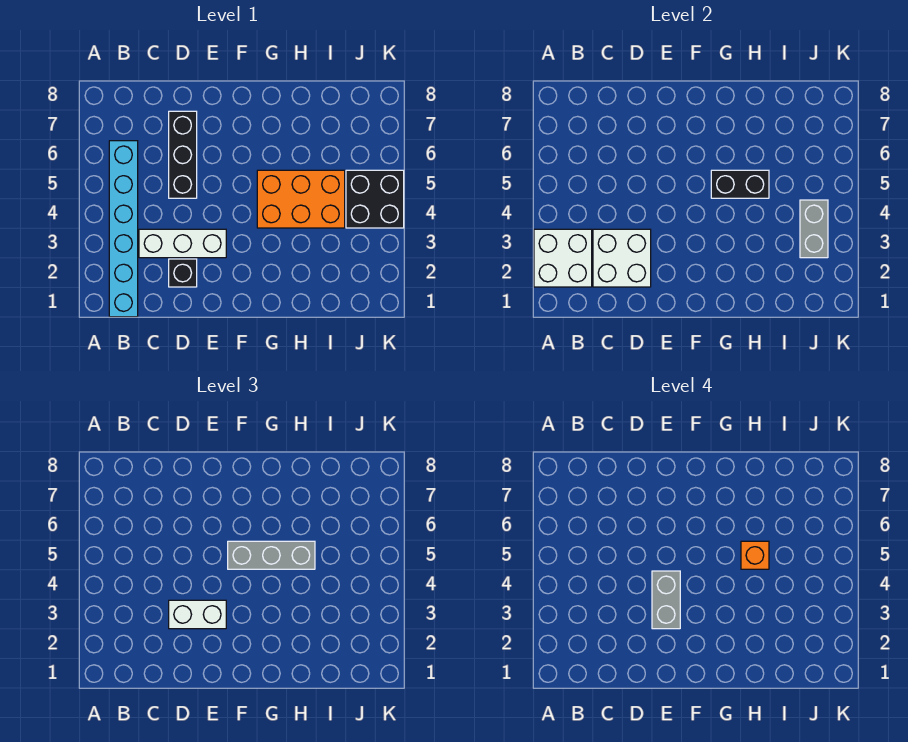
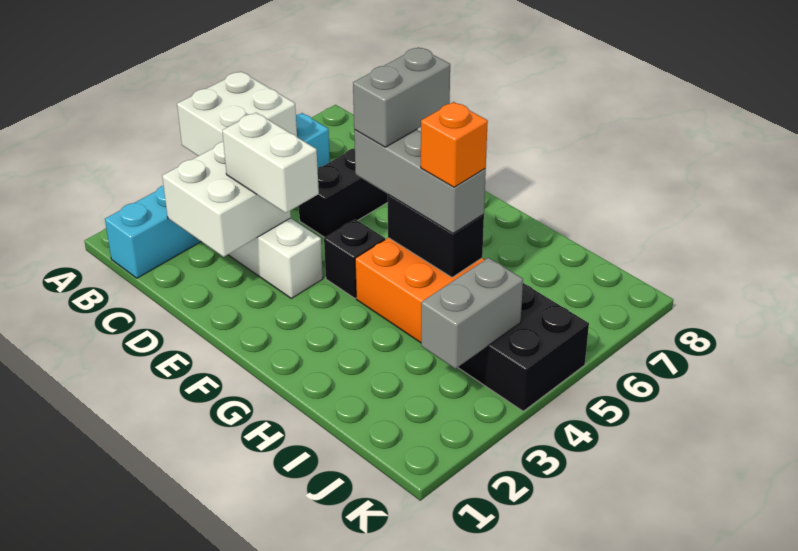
white 2x2 brick [534,229,592,287] -> white 2x2 brick moved to [177,72,297,156]
black 1x1 brick [169,259,197,287] -> black 1x1 brick moved to [324,219,385,298]
grey 1x2 brick [652,571,680,629] -> grey 1x2 brick moved to [353,47,450,147]

